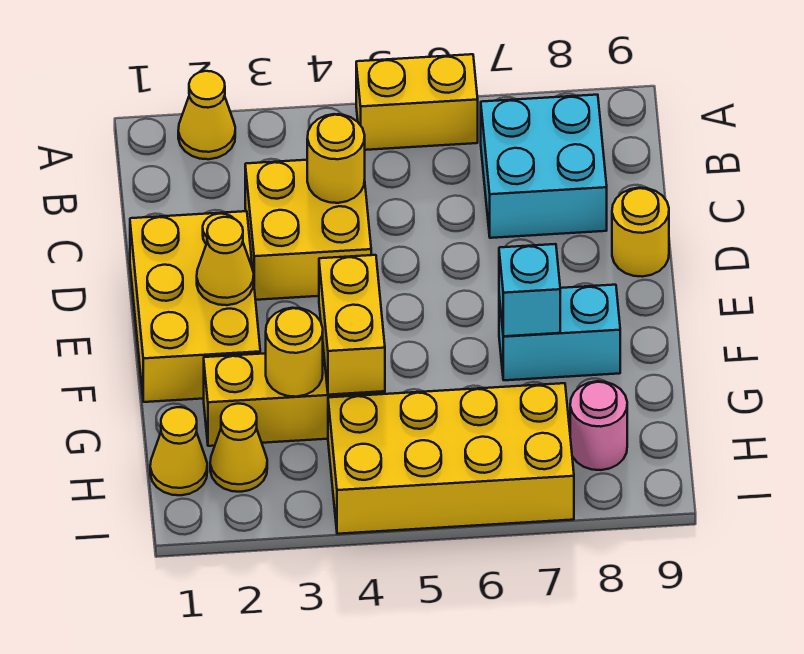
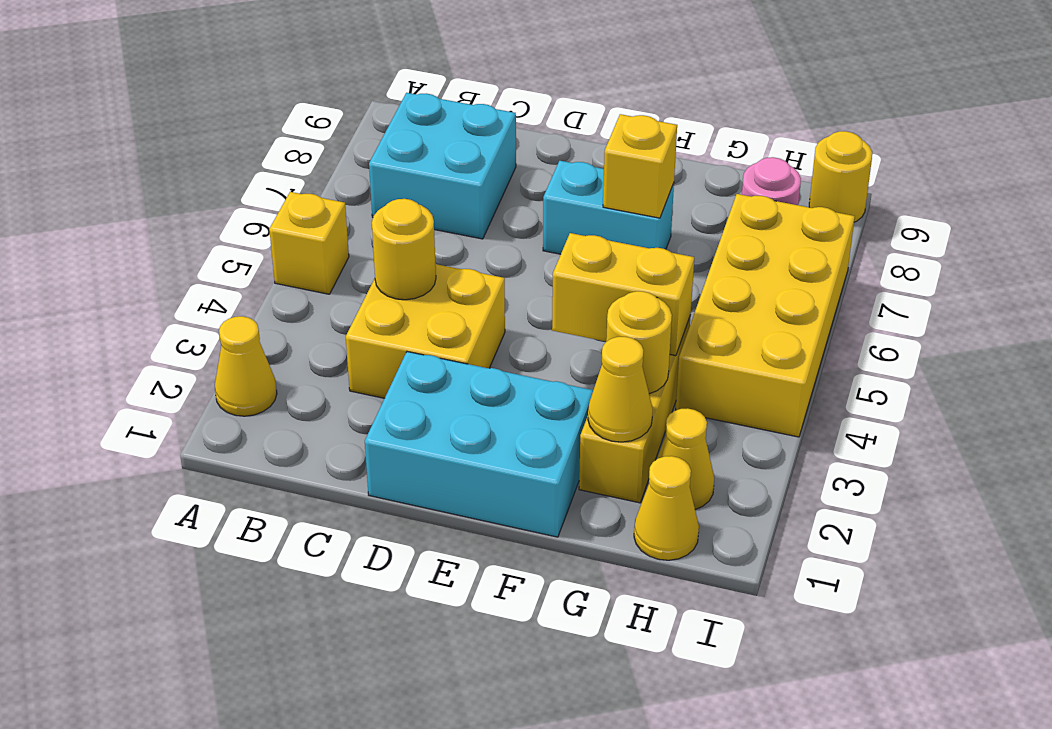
yellow 1x2 brick [356,54,478,150] -> yellow 1x1 brick [269,192,349,294]
yellow 2x3 brick [130,211,260,402] -> cyan 2x3 brick [365,352,593,537]
yellow 1x1 round brick [612,188,669,277] -> yellow 1x1 round brick moved to [809,131,872,222]
yellow 1x1 cone [197,217,254,305] -> yellow 1x1 cone moved to [588,337,653,442]
cyan 1x2 brick [499,285,620,380] -> cyan 1x2 brick turned to [543,161,674,254]
cyan 1x1 brick [499,244,560,336] -> yellow 1x1 brick [603,114,677,218]

